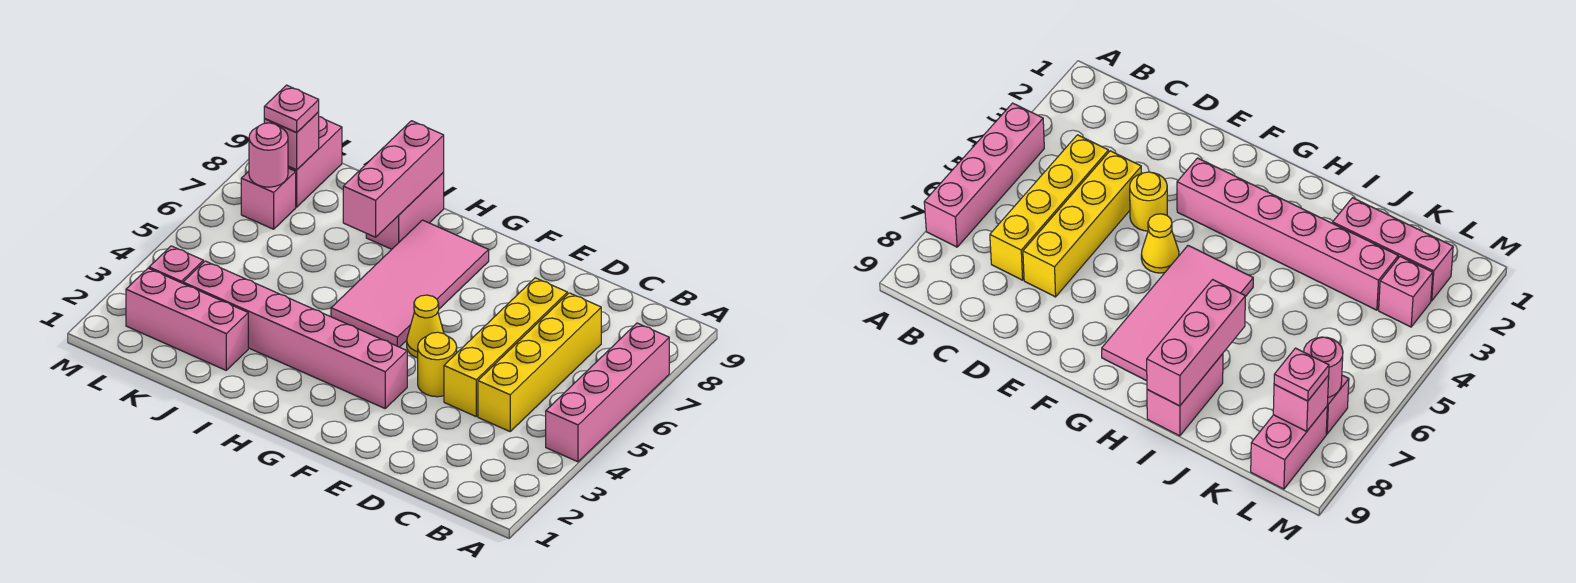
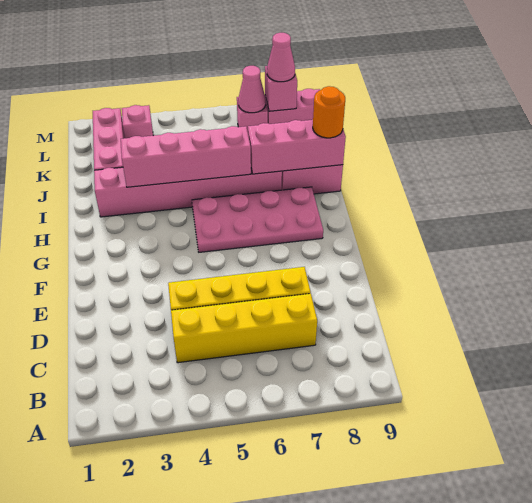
pink 1x4 brick [546,323,669,462] -> pink 1x4 brick moved to [121,126,251,187]
yellow 1x1 round brick [418,332,457,397] -> none
pink 1x6 brick [183,261,407,408] -> pink 1x6 brick turned to [94,167,282,217]
yellow 1x1 cone [407,295,444,358] -> none
pink 2x4 tile [331,220,489,347] -> pink 2x4 plate [192,187,323,252]
none -> orange 1x1 round brick [313,86,345,138]
pink 1x1 round brick [249,123,288,187] -> pink 1x1 cone [238,66,266,113]
pink 1x1 plate [264,85,319,133] -> pink 1x1 cone [267,33,295,82]

